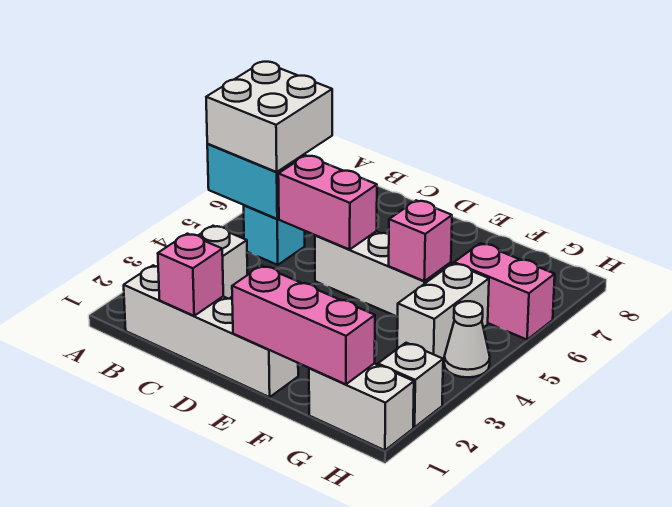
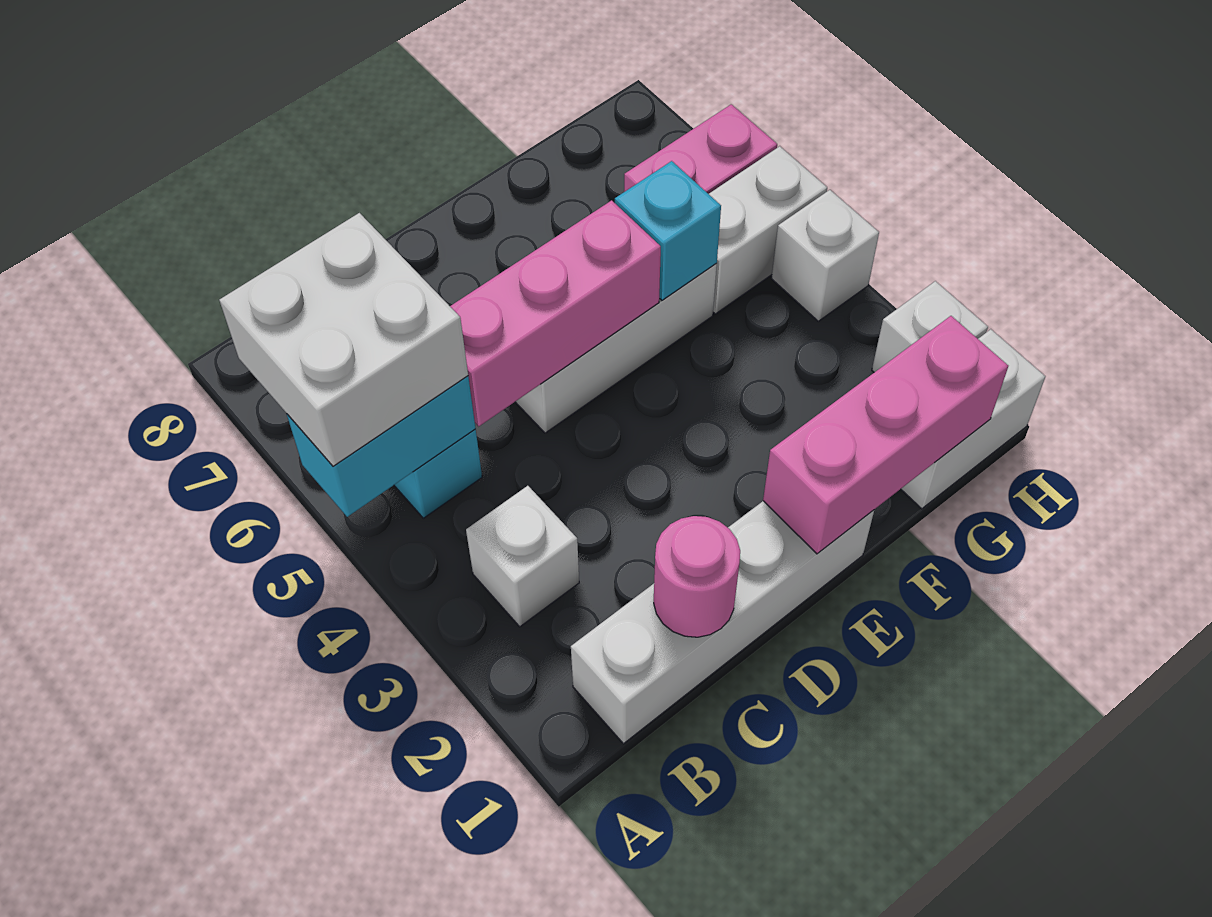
pink 1x1 brick [158,234,223,316] -> pink 1x1 round brick [654,516,740,637]
pink 1x2 brick [278,156,377,250] -> pink 1x3 brick [450,200,661,426]
pink 1x1 brick [389,200,452,281] -> cyan 1x1 brick [615,161,721,300]
white 1x2 brick [397,263,489,358] -> white 1x2 brick turned to [709,146,827,314]
white 1x1 cone [444,301,490,377] -> white 1x1 brick [772,190,879,321]

